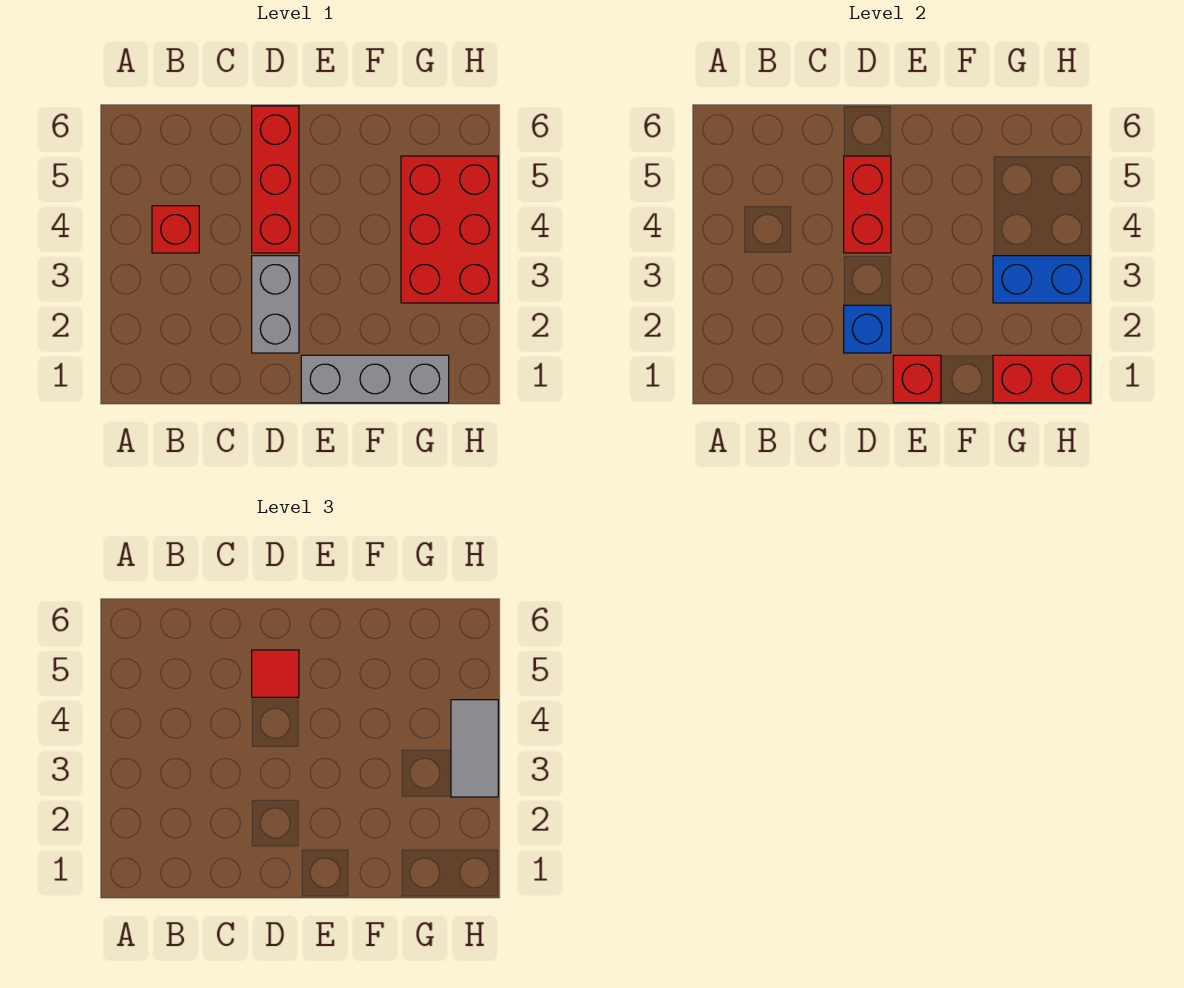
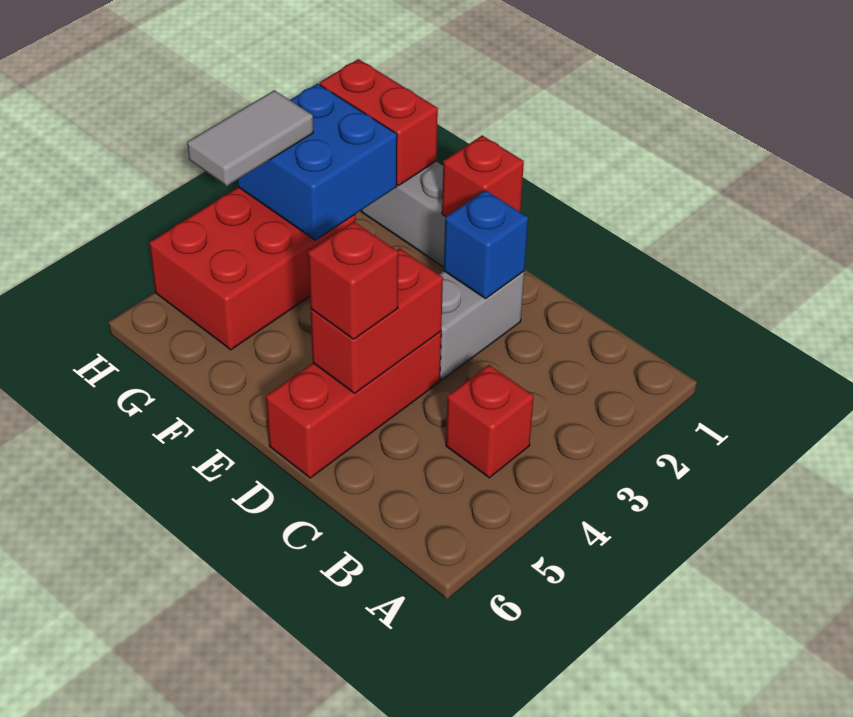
red 1x1 tile [252,650,299,697] -> red 1x1 brick [308,222,398,339]
blue 1x2 brick [993,256,1090,303] -> blue 2x2 brick [237,84,397,240]

